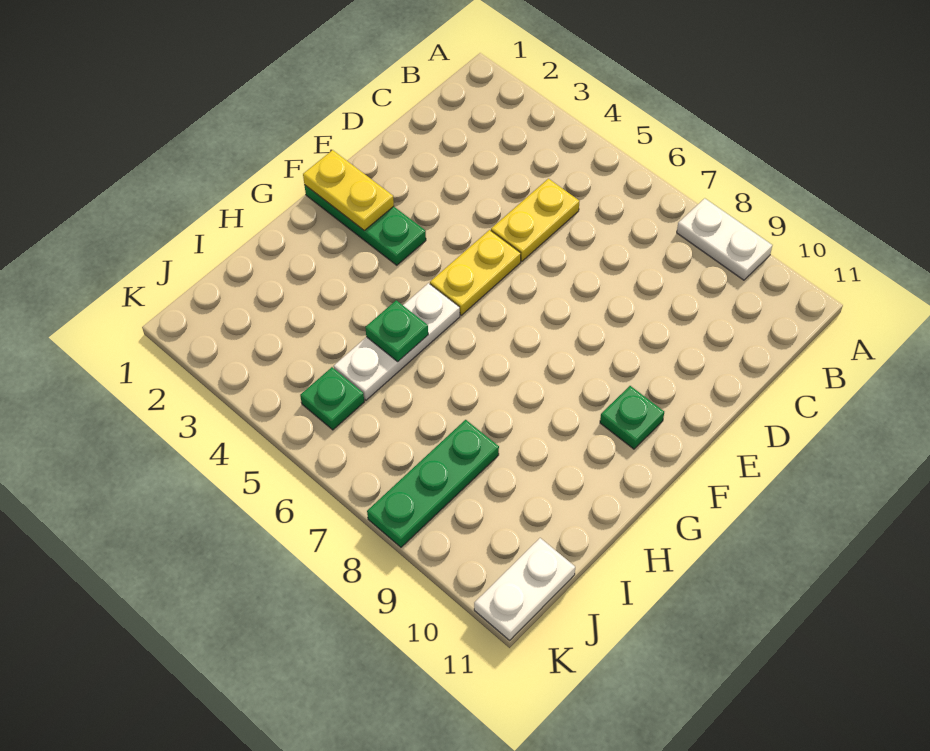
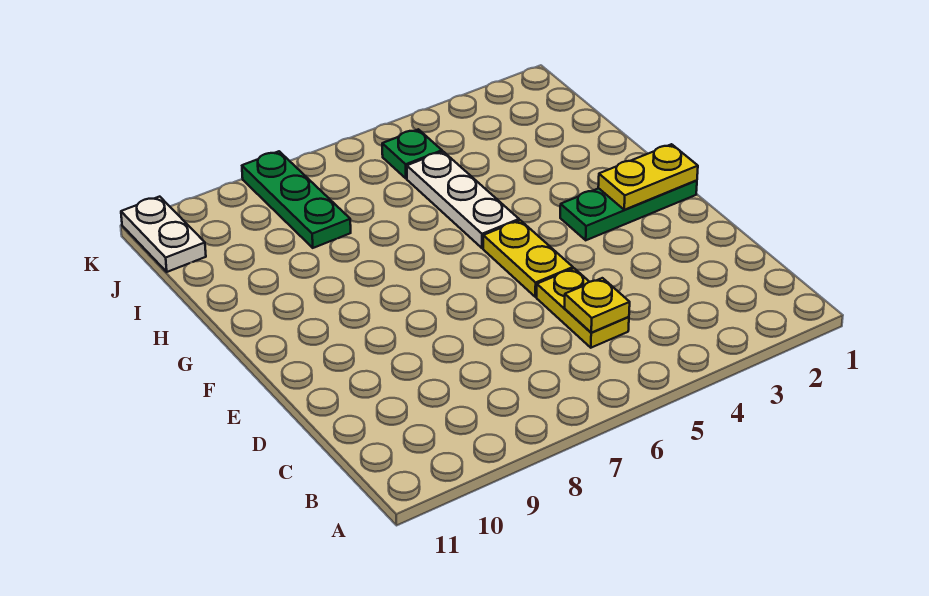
white 1x2 plate [677,198,772,280] -> none
none -> yellow 1x1 plate [565,278,630,333]
green 1x1 plate [600,386,664,449] -> none
green 1x1 plate [365,300,428,362] -> none

